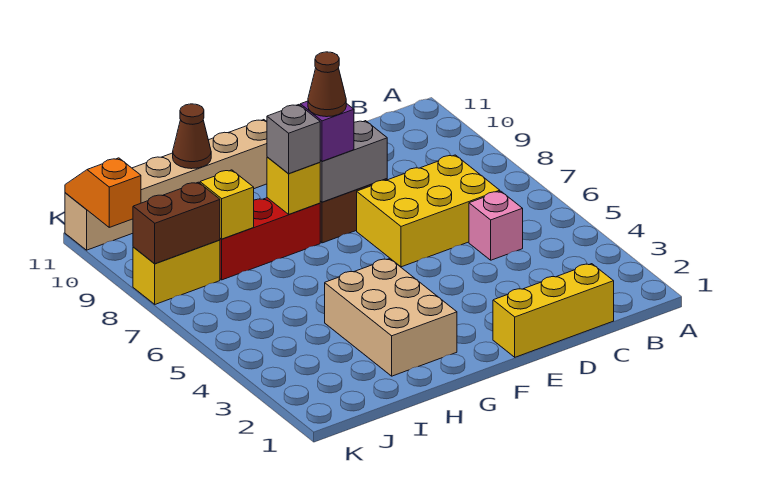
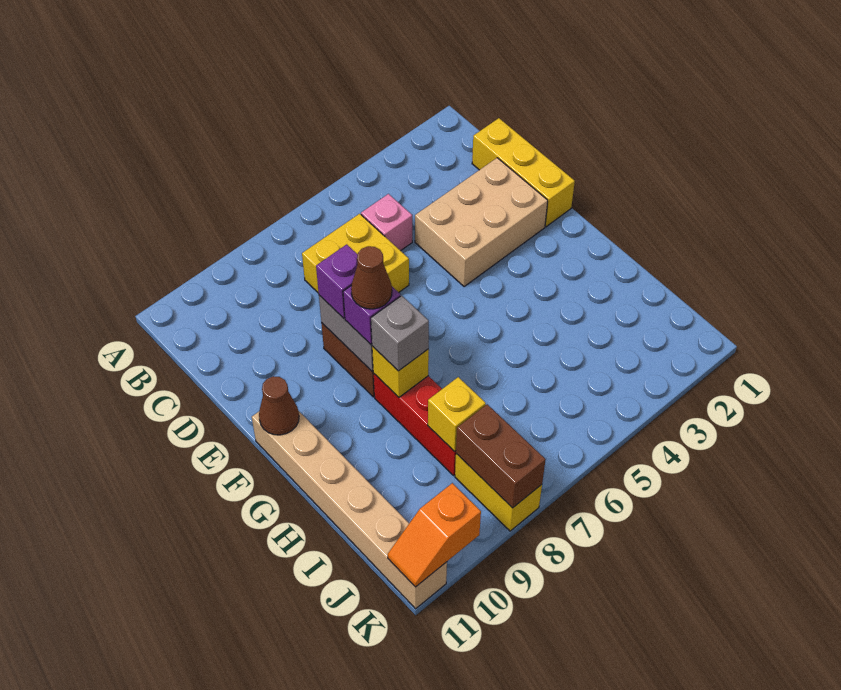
yellow 2x3 brick [357,155,500,267] -> yellow 2x2 brick [302,214,409,293]
none -> purple 1x1 brick [316,244,358,318]
tan 2x3 brick [325,259,457,376] -> tan 2x3 brick moved to [415,158,548,287]
brown 1x1 cone [173,104,211,169] -> brown 1x1 cone moved to [259,376,299,435]

